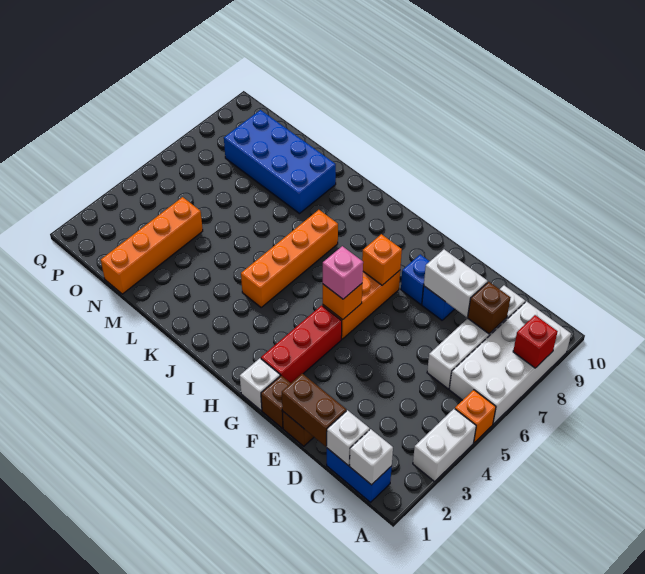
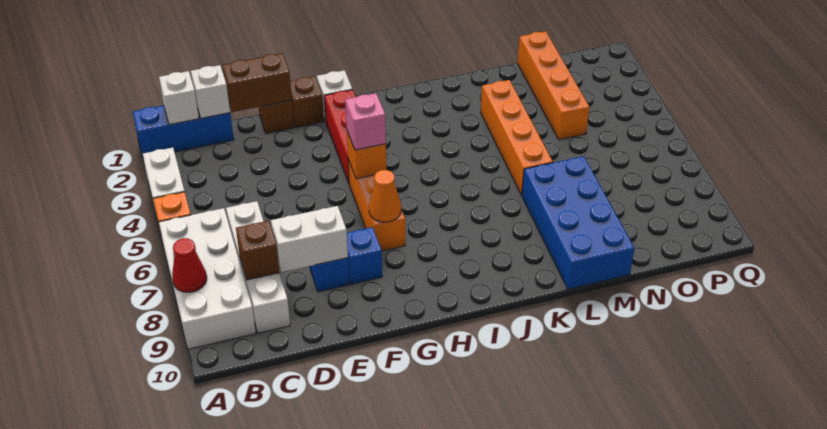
red 1x1 brick [513,315,558,368] -> red 1x1 cone [172,238,207,292]
blue 1x2 brick [327,448,392,502] -> blue 1x3 brick [133,105,234,158]
orange 1x1 brick [362,234,402,285] -> orange 1x1 cone [369,170,401,222]
orange 1x4 brick [241,210,338,307] -> orange 1x4 brick moved to [481,80,553,195]
blue 2x4 brick [224,110,336,214] -> blue 2x4 brick turned to [522,156,635,289]

